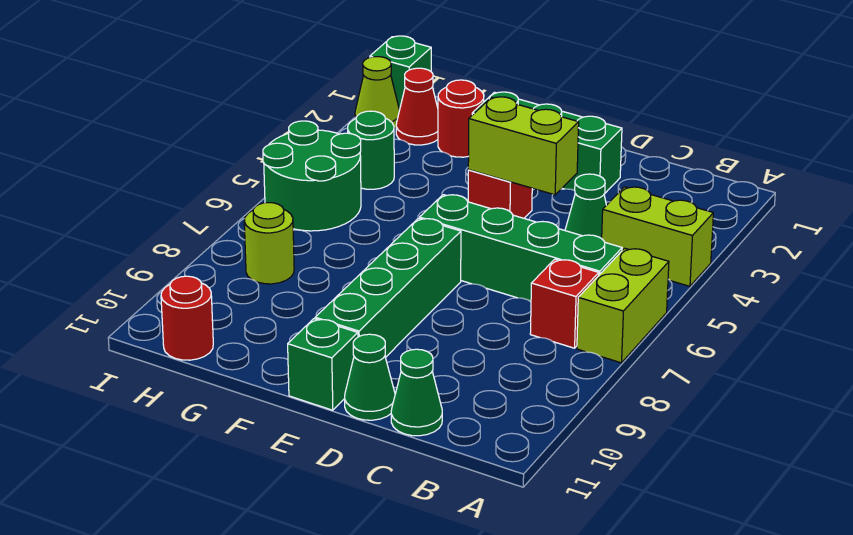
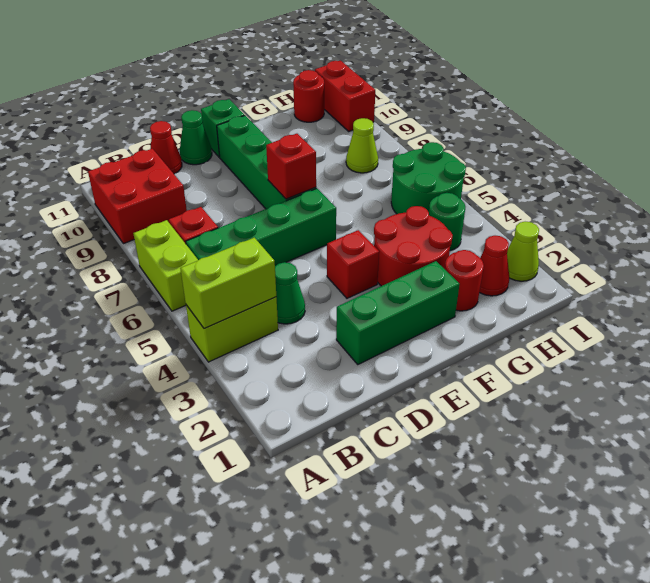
none -> red 2x2 brick [88,149,187,244]
green 1x1 cone [391,349,442,436] -> red 1x1 cone [150,121,182,174]
lime 1x2 brick [468,97,579,195] -> lime 1x2 brick moved to [180,238,276,328]
none -> red 1x1 brick [266,134,316,199]
none -> red 2x2 round brick [374,206,453,286]
lime 1x1 round brick [244,203,294,284] -> lime 1x1 cone [346,118,378,173]
green 1x1 brick [370,36,431,110] -> none
none -> red 1x2 brick [315,61,375,131]

